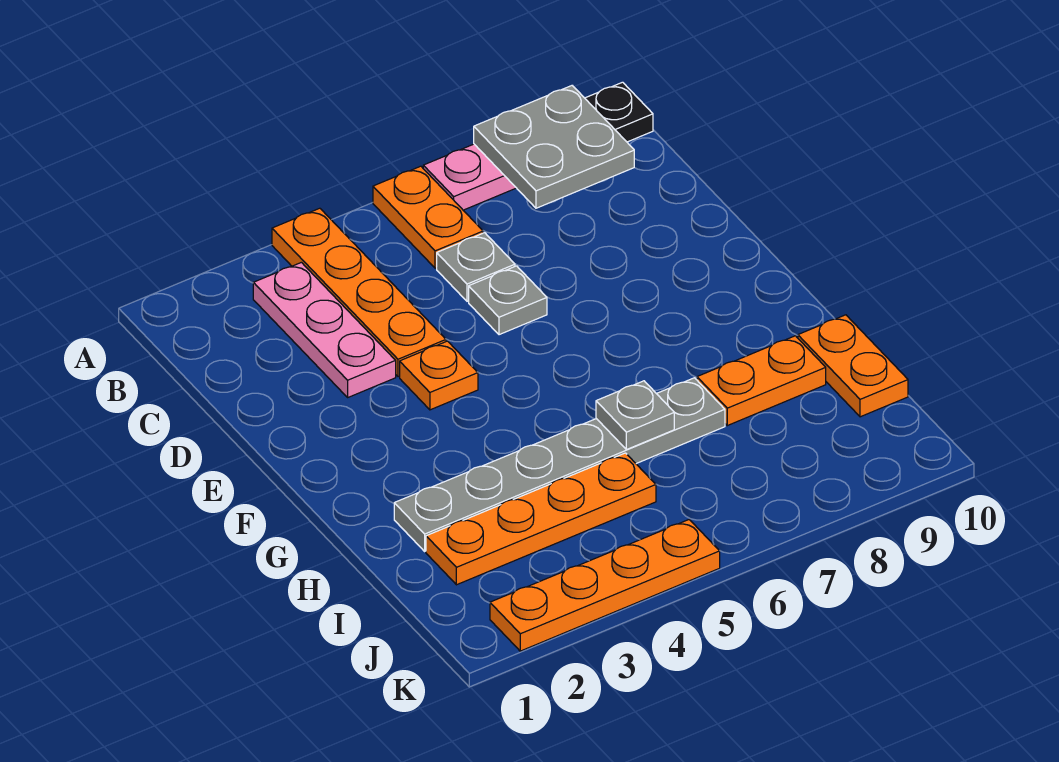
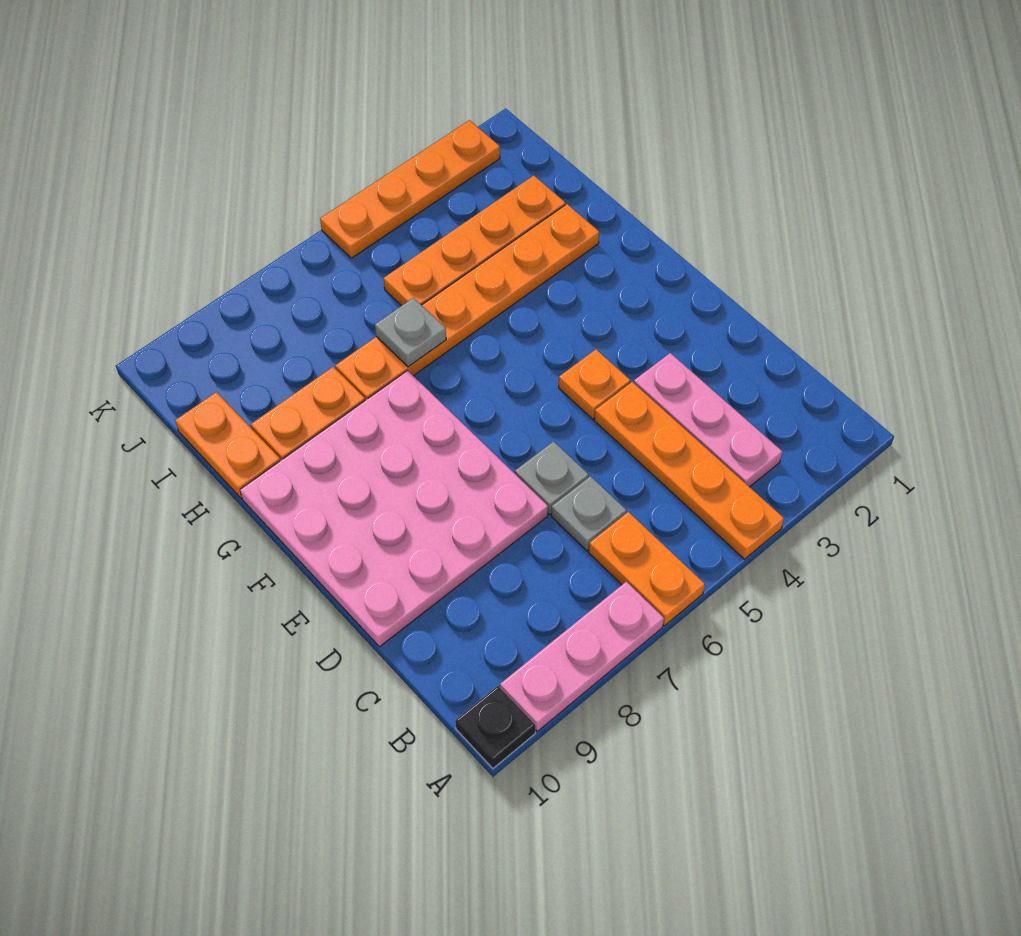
grey 2x2 plate [474,86,634,208] -> none
none -> pink 4x4 plate [240,371,548,647]
grey 1x6 plate [394,378,725,551] -> orange 1x6 plate [335,204,599,400]

